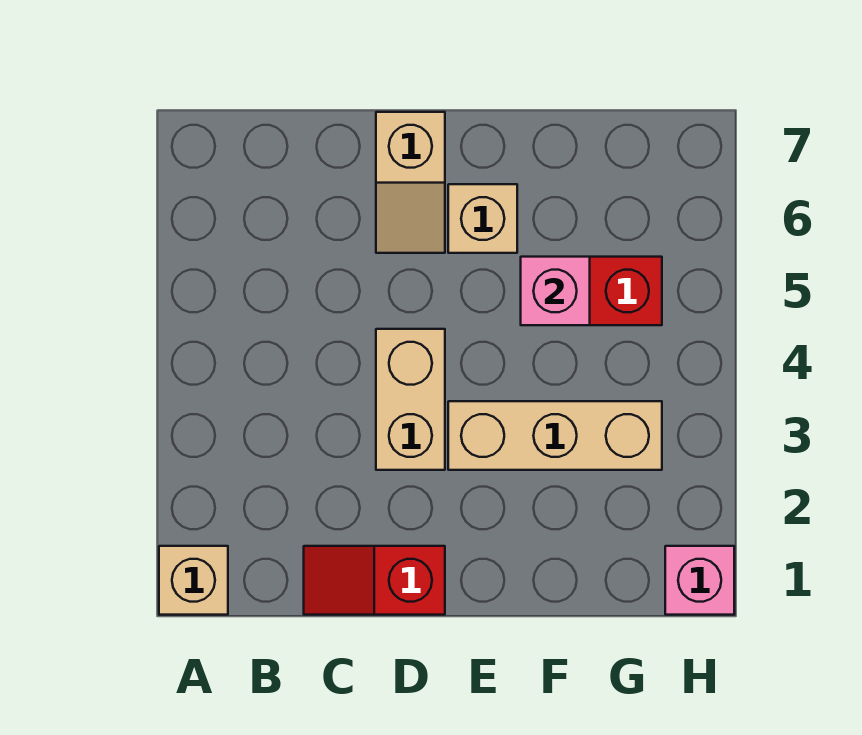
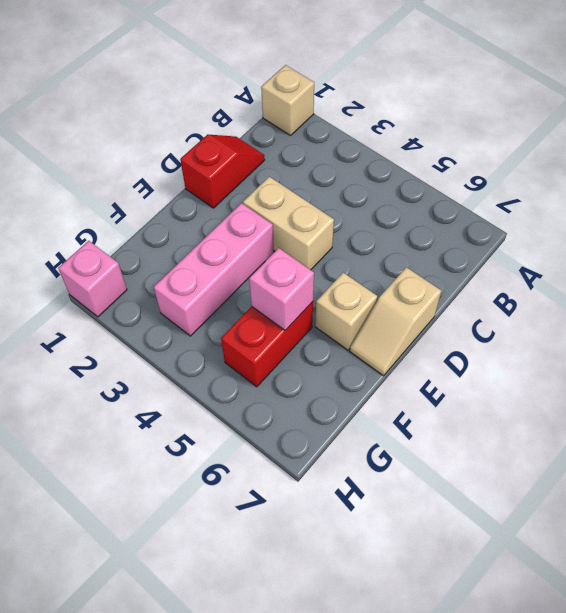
tan 1x2 slope [376,112,445,253] -> tan 1x2 slope turned to [350,267,441,376]
tan 1x3 brick [448,401,662,470] -> pink 1x3 brick [154,203,274,336]

